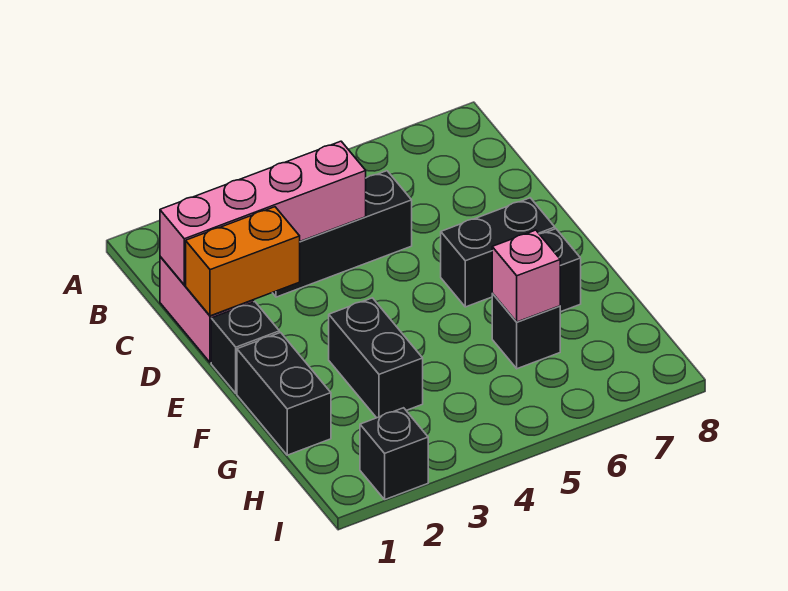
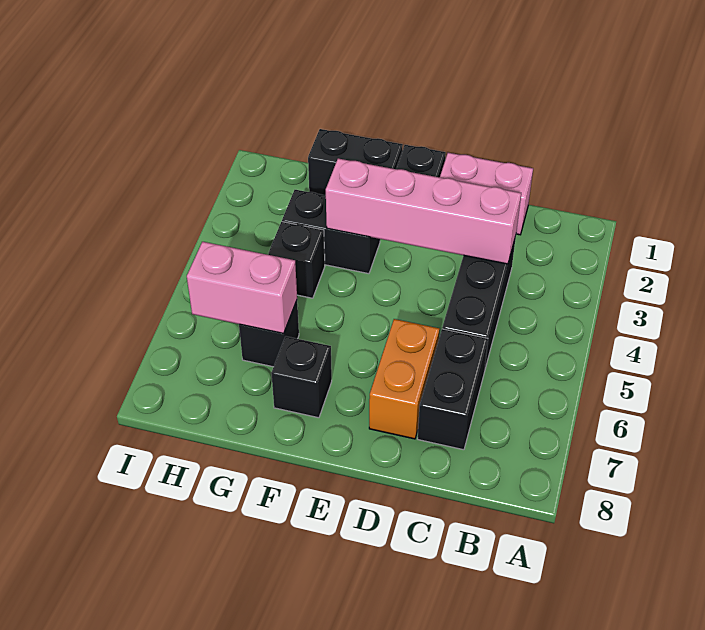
pink 1x4 brick [160,141,366,285] -> pink 1x4 brick turned to [326,158,521,264]
orange 1x2 brick [186,207,300,316] -> orange 1x2 brick moved to [369,319,439,439]
black 1x2 brick [441,198,555,307] -> black 1x2 brick moved to [418,329,488,450]
pink 1x1 brick [492,230,560,322] -> pink 1x2 brick [187,242,297,333]
black 1x1 brick [360,408,428,499] -> black 1x1 brick moved to [268,222,325,298]

